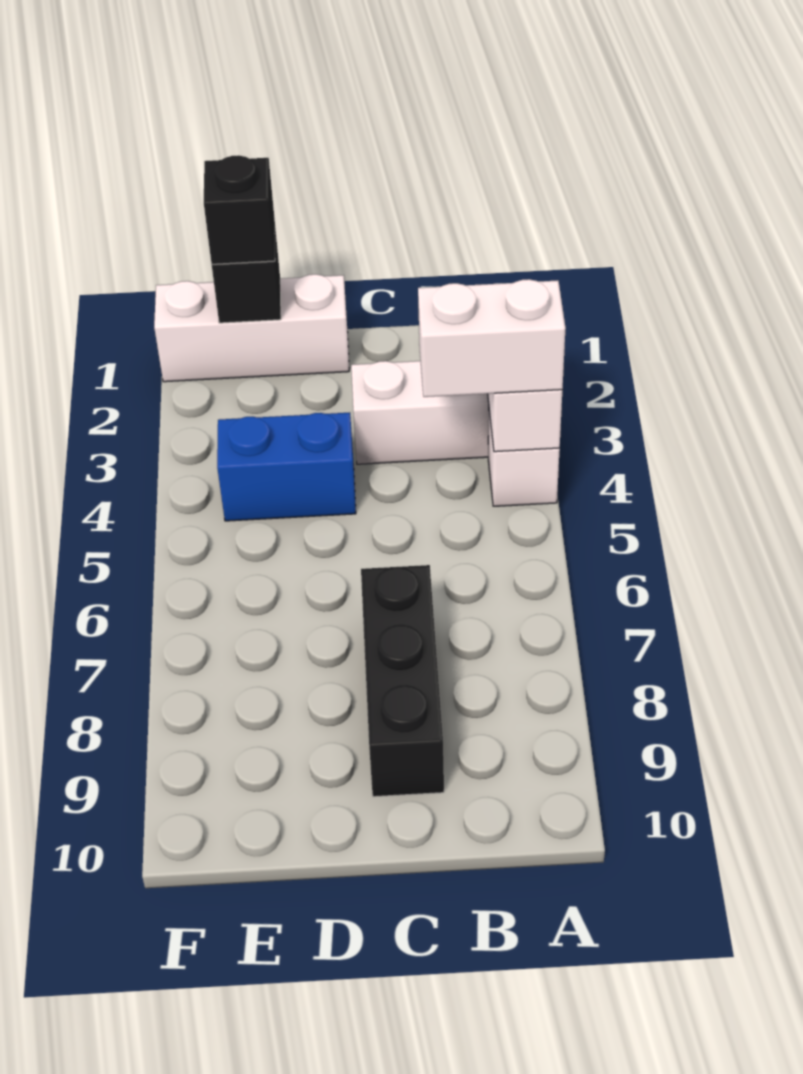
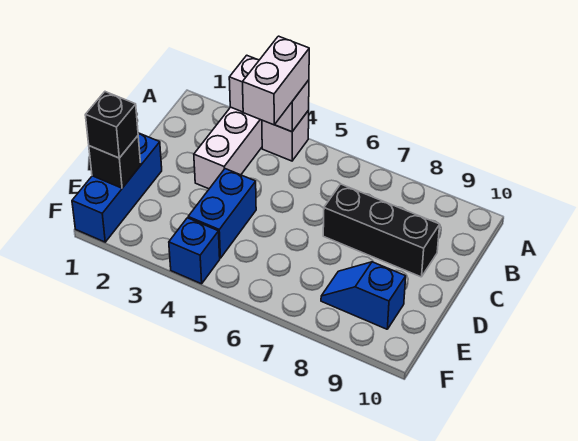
white 1x3 brick [154,274,349,382] -> blue 1x3 brick [72,133,162,242]
none -> blue 1x2 slope [321,262,406,329]
none -> blue 1x1 brick [169,218,220,284]

